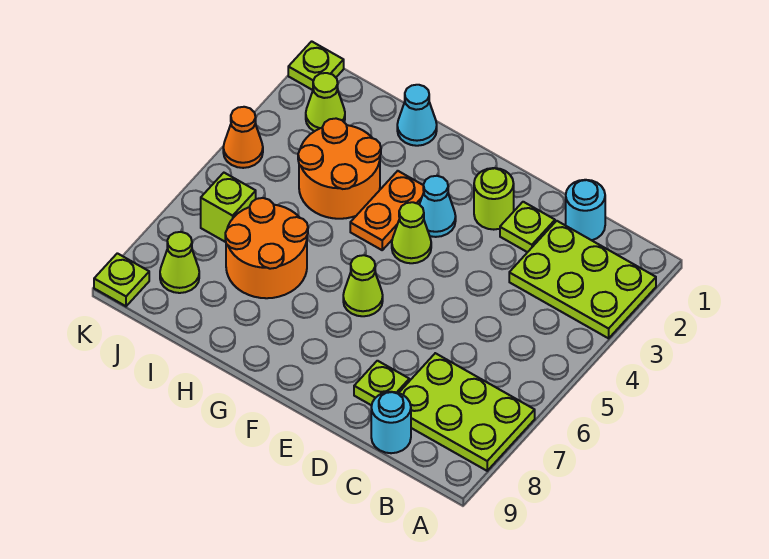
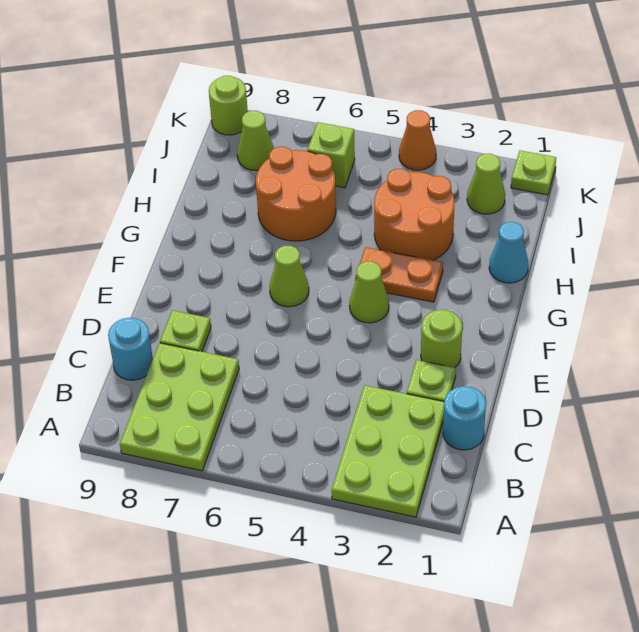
cyan 1x1 cone [419,176,456,237] -> none
lime 1x1 plate [94,253,149,306] -> lime 1x1 round brick [209,76,248,135]

